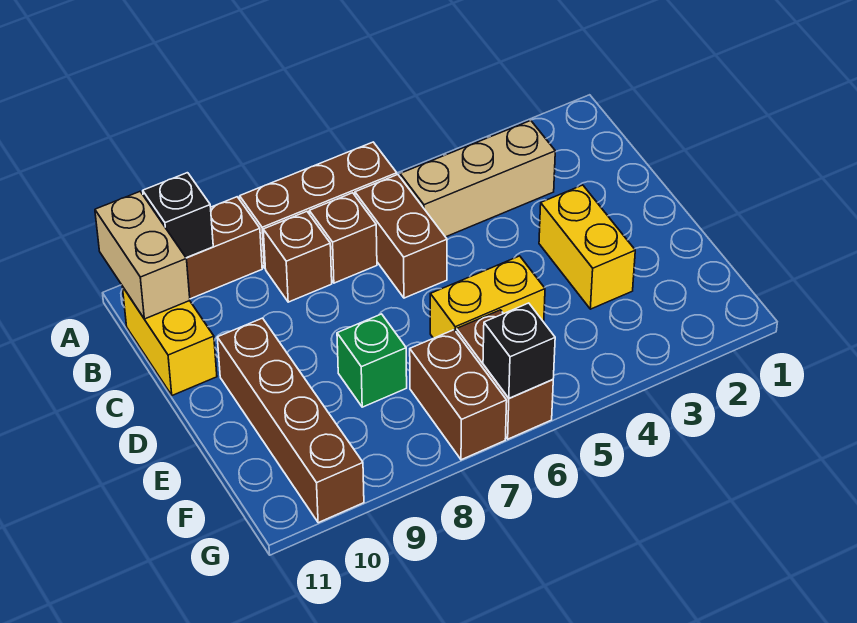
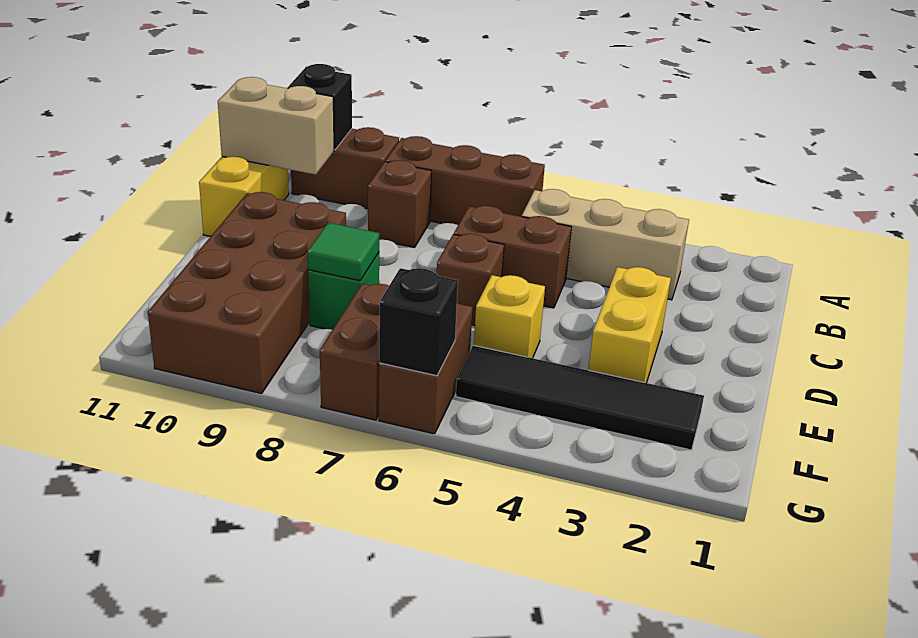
tan 1x2 brick [95,192,190,319] -> tan 1x2 brick turned to [218,77,334,175]
brown 1x2 brick [355,175,447,298] -> brown 1x2 brick turned to [454,206,572,308]
brown 1x1 brick [309,193,377,283] -> brown 1x1 brick moved to [437,234,504,326]
brown 1x4 brick [217,318,364,523] -> brown 2x4 brick [148,192,346,393]
yellow 1x2 brick [430,256,545,338] -> yellow 1x1 brick [474,275,545,358]
none -> green 1x1 tile [308,223,379,281]
none -> black 1x4 tile [456,345,704,450]

